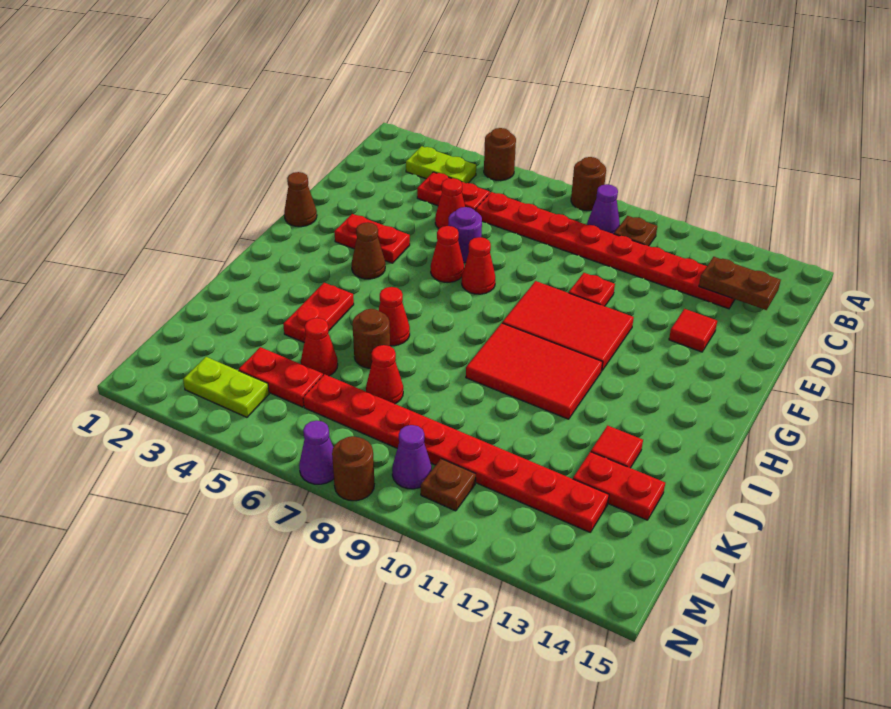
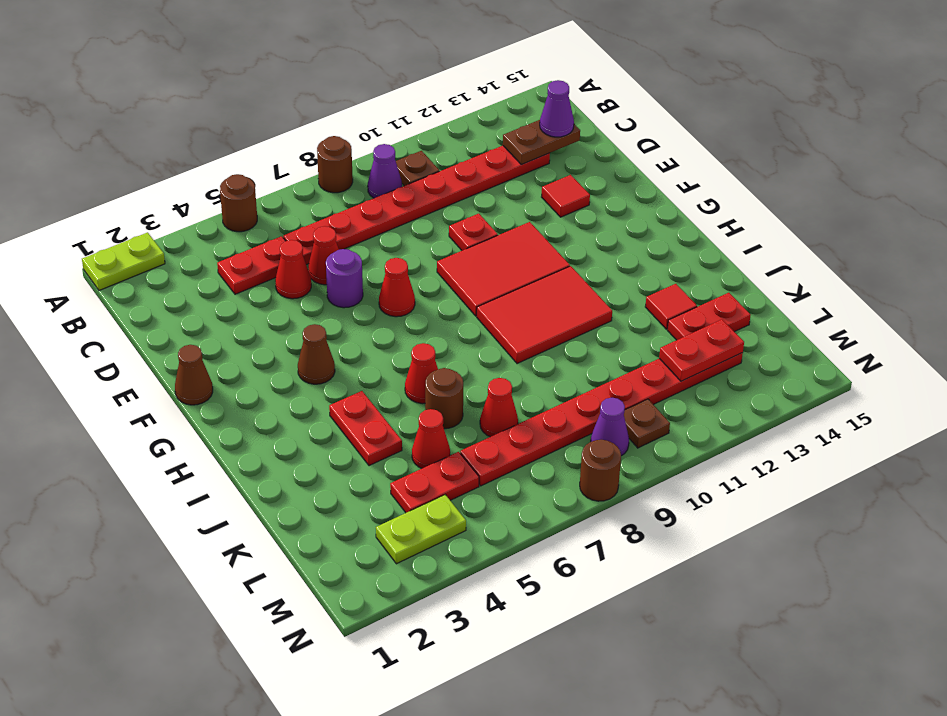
lime 1x2 plate [406,146,476,183] -> lime 1x2 plate moved to [82,232,165,290]
red 1x2 plate [334,214,410,263] -> red 1x2 plate moved to [659,319,744,381]
red 1x1 cone [431,226,464,282] -> red 1x1 cone moved to [308,226,339,285]
purple 1x1 cone [299,421,334,484] -> purple 1x1 cone moved to [540,80,574,137]

